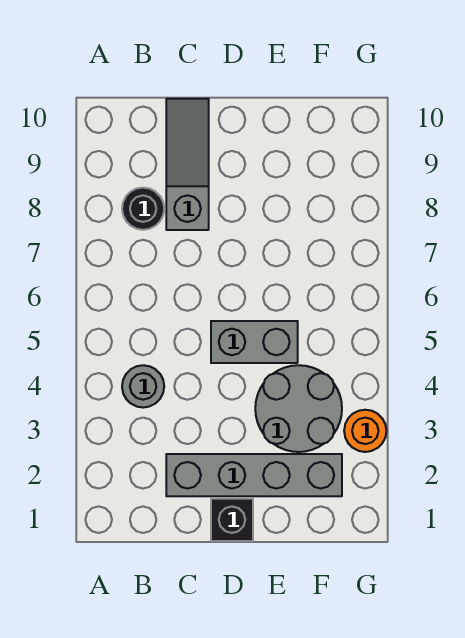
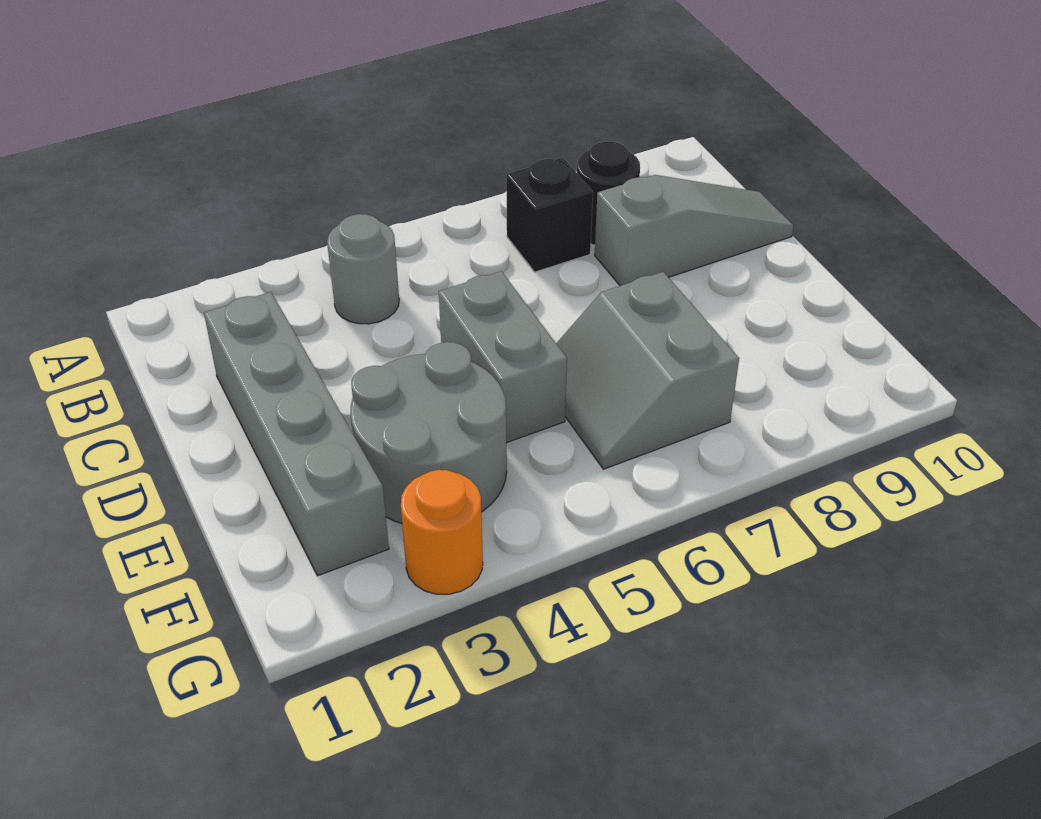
black 1x1 brick [211,499,253,541] -> black 1x1 brick moved to [506,157,593,272]
none -> grey 2x2 slope [556,272,739,469]

